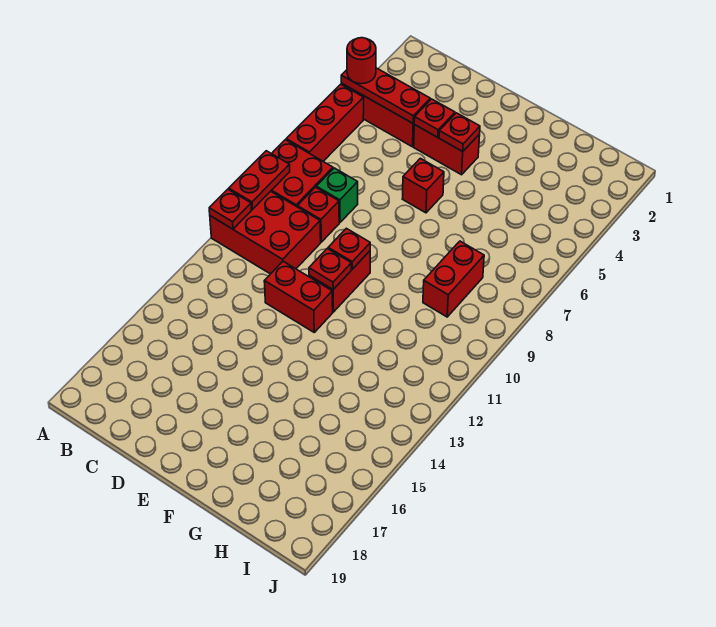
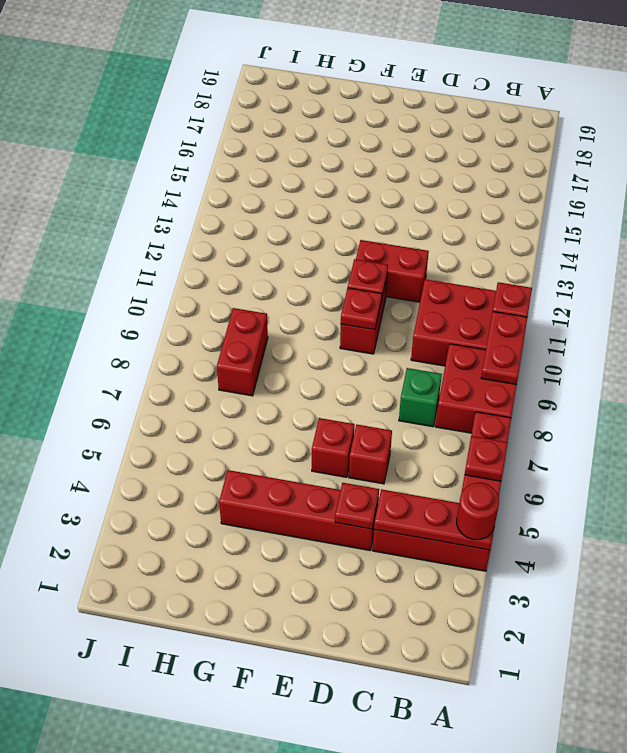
red 1x1 brick [297,187,339,242] -> red 1x1 brick moved to [349,425,392,484]
red 1x2 brick [414,125,480,175] -> red 1x4 brick [219,470,379,550]
red 1x1 plate [439,113,480,151] -> red 1x1 plate moved to [465,436,508,481]

